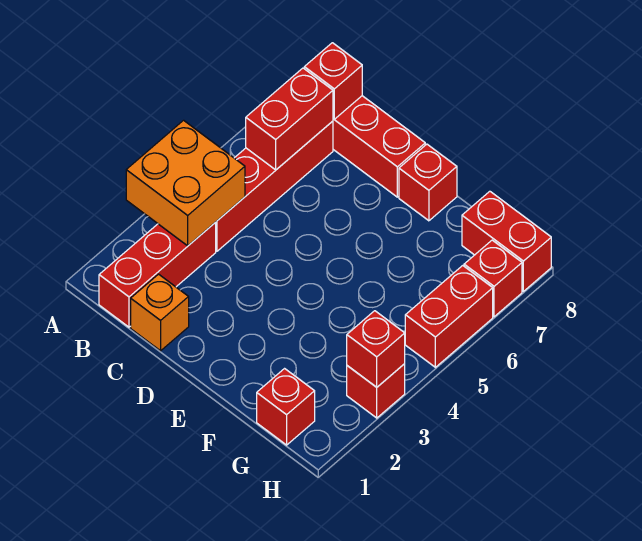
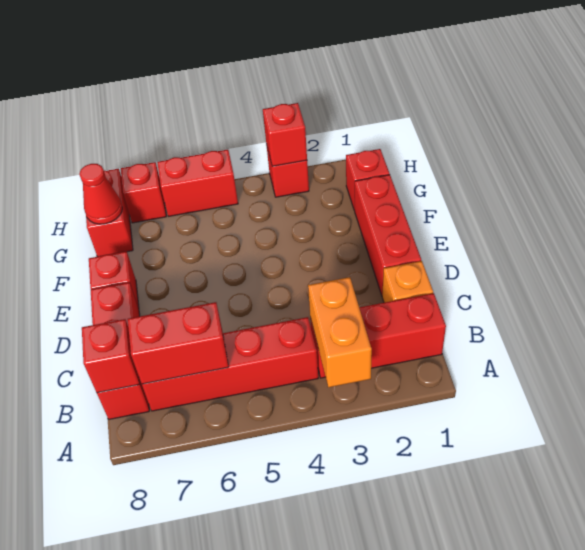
orange 2x2 brick [126,120,245,246] -> orange 1x2 brick [308,277,372,387]
none -> red 1x3 brick [355,175,421,295]
none -> red 1x1 cone [79,164,122,224]

